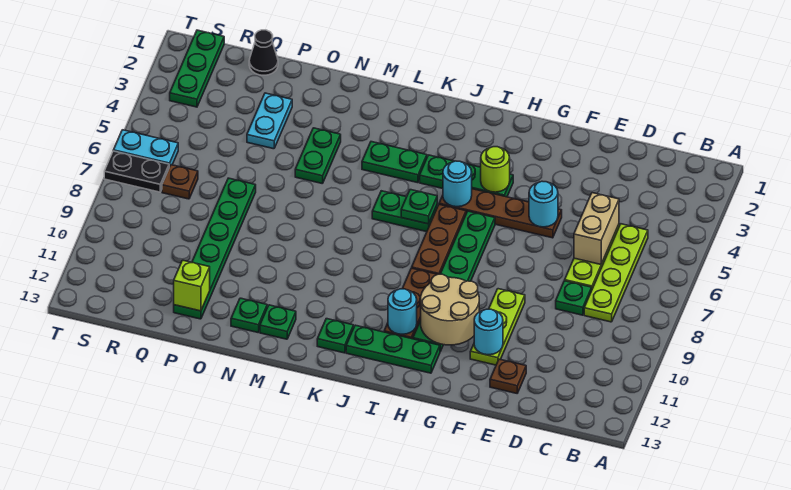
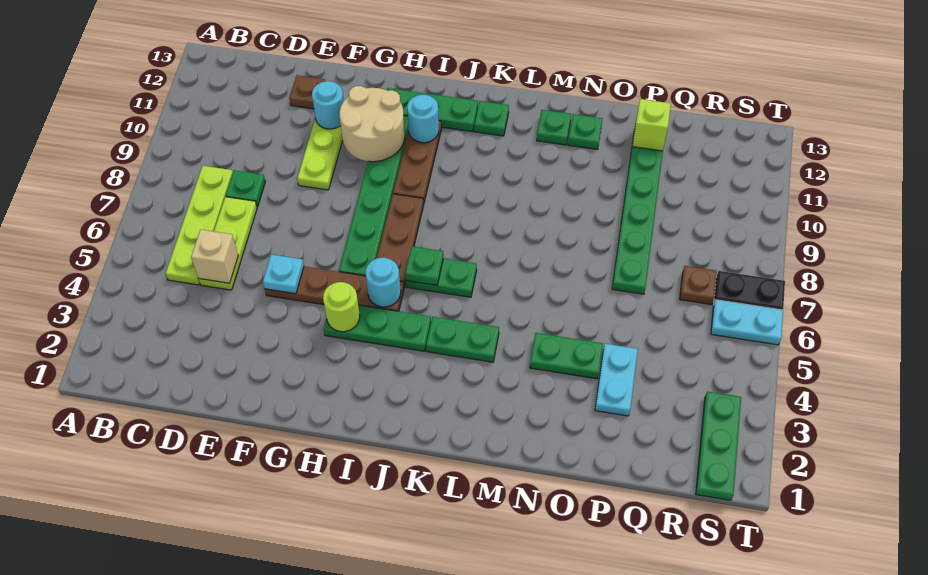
tan 1x2 brick [574,193,619,264] -> tan 1x1 brick [191,230,238,283]
cyan 1x1 round brick [529,181,558,227] -> cyan 1x1 plate [263,255,304,294]
green 1x2 plate [295,128,341,184] -> green 1x2 plate turned to [530,333,603,379]
black 1x1 cone [249,30,278,75] -> none

